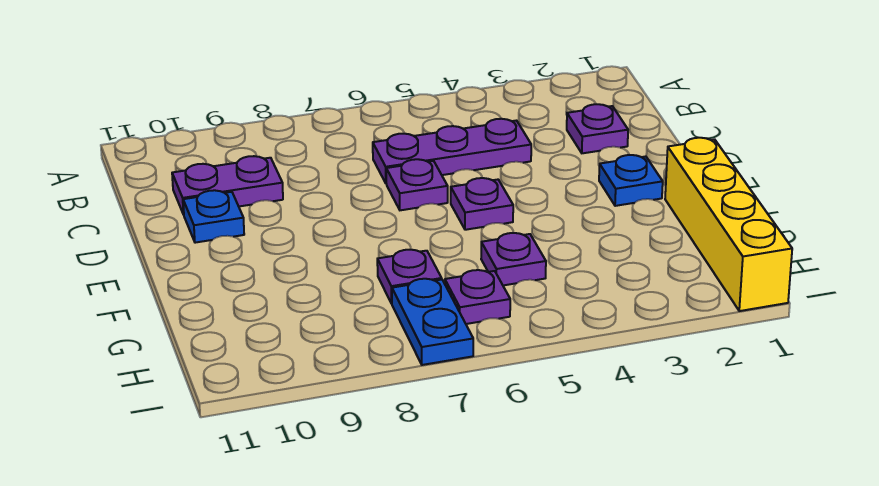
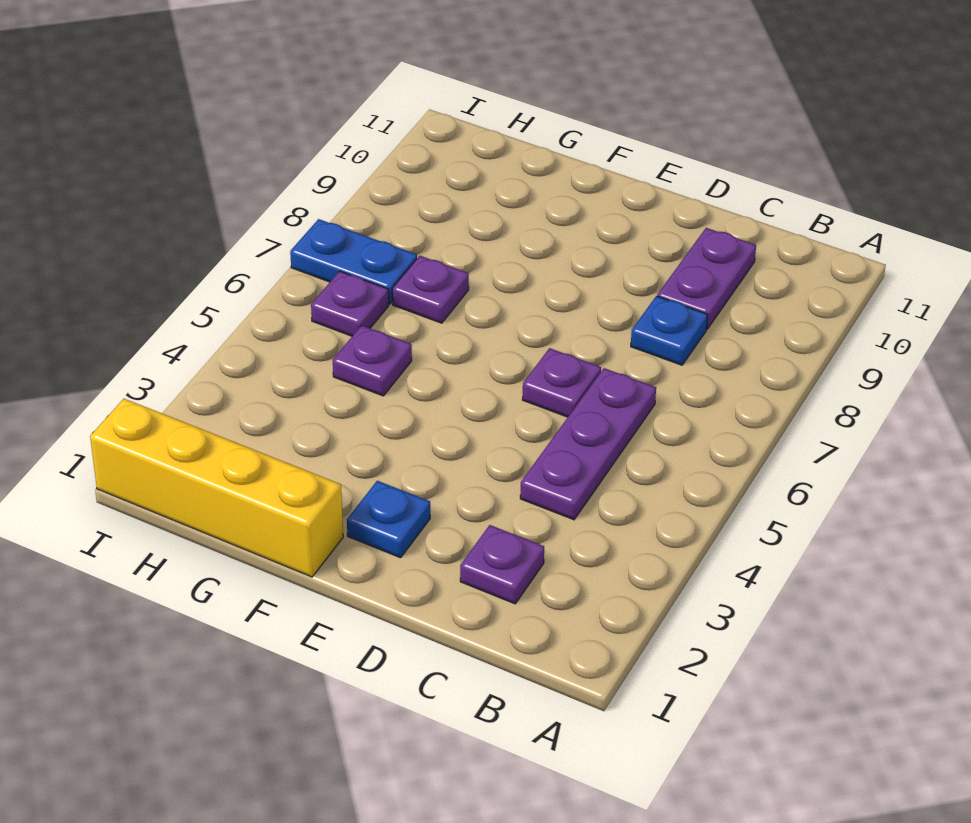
blue 1x1 plate [183,190,244,243] -> blue 1x1 plate moved to [631,296,708,365]
purple 1x1 plate [451,178,513,230] -> none

